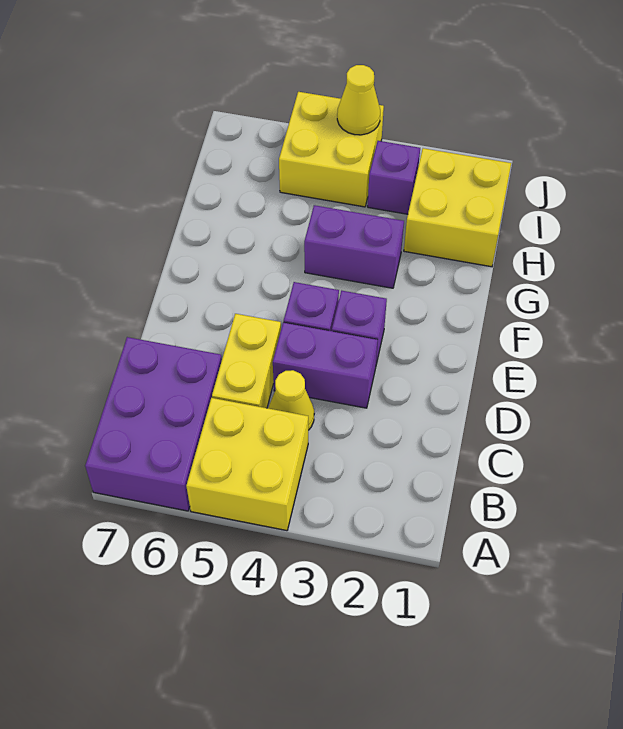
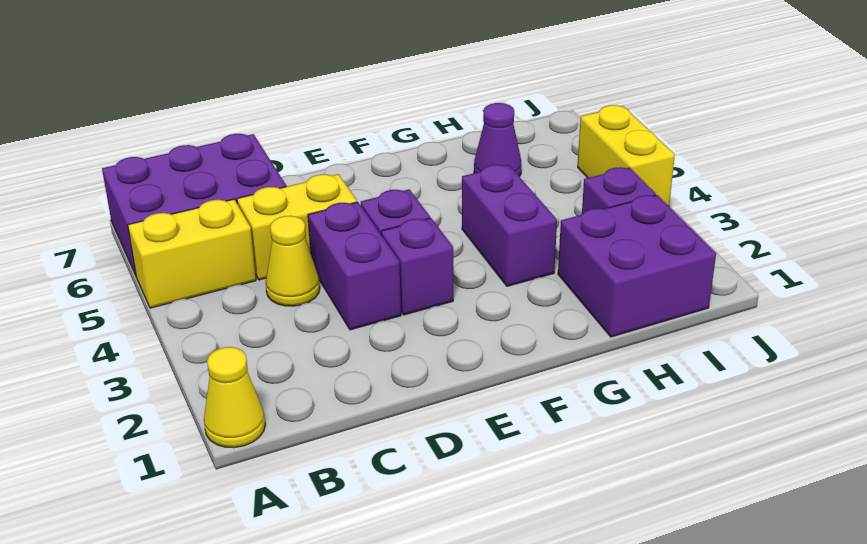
yellow 2x2 brick [186,398,308,531] -> yellow 1x2 brick [128,199,256,308]
yellow 2x2 brick [404,148,511,267] -> purple 2x2 brick [558,195,716,337]
none -> purple 1x1 cone [474,103,521,177]
yellow 2x2 brick [279,92,384,207] -> yellow 1x2 brick [578,105,675,206]
yellow 1x1 cone [337,65,380,135] -> yellow 1x1 cone moved to [204,347,265,448]

